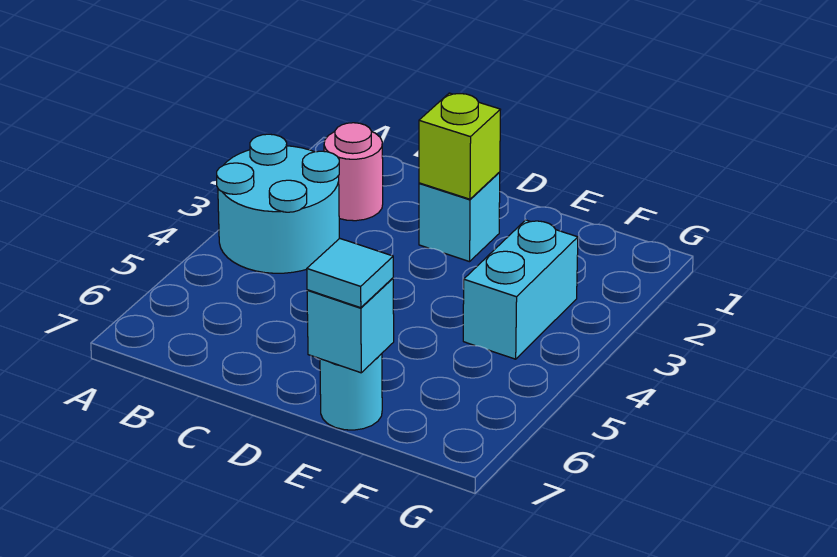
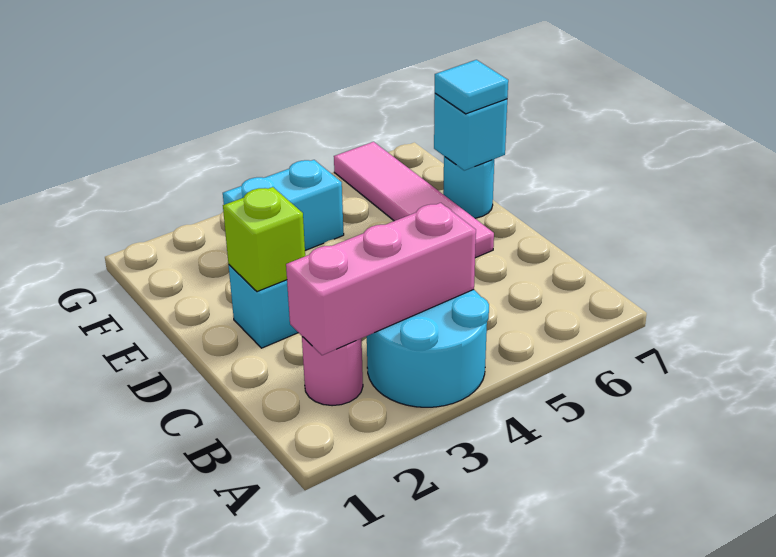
none -> pink 1x3 brick [286,203,476,355]
none -> pink 1x4 tile [334,142,494,258]

